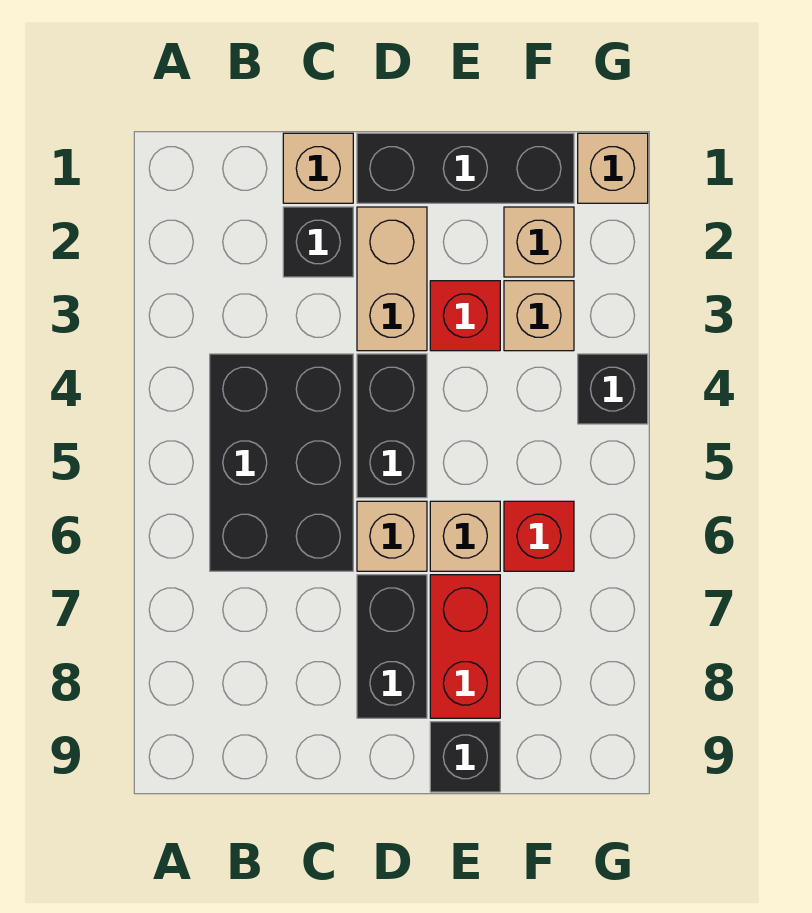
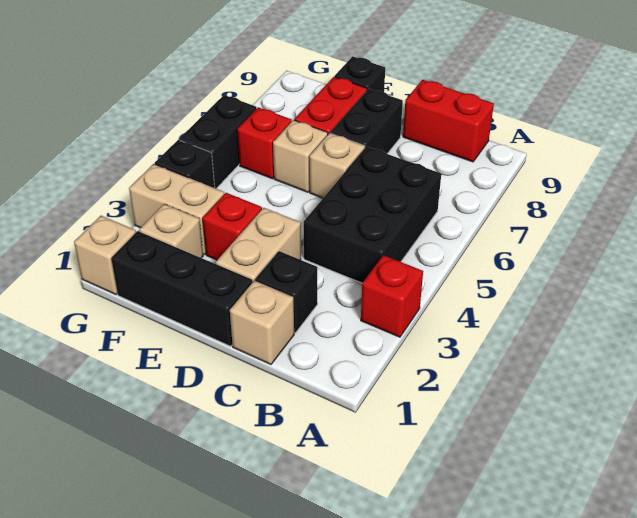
none -> red 1x1 brick [361,255,423,337]
none -> red 1x2 brick [403,80,494,162]
black 1x2 brick [357,354,427,498] -> black 1x2 brick moved to [179,95,257,189]
tan 1x1 brick [504,281,574,351] -> tan 1x2 brick [129,164,224,254]

